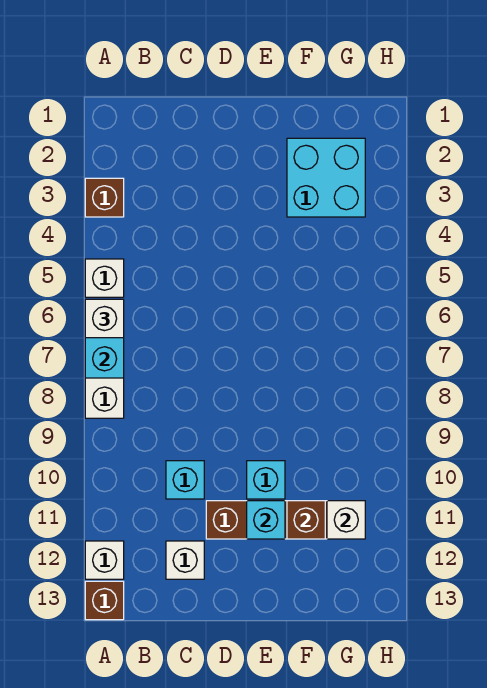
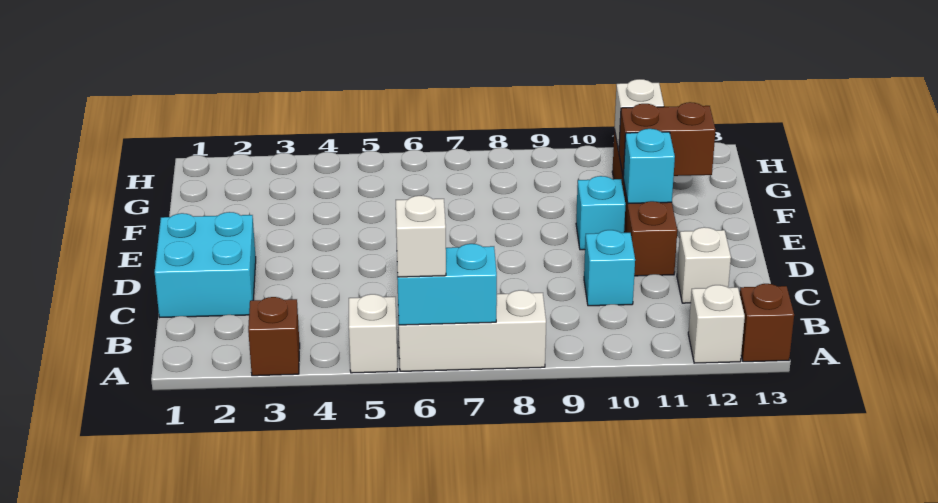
cyan 2x2 brick [287,138,365,217] -> cyan 2x2 brick moved to [155,212,256,317]
brown 1x1 brick [287,501,325,539] -> brown 1x2 brick [619,102,715,176]

